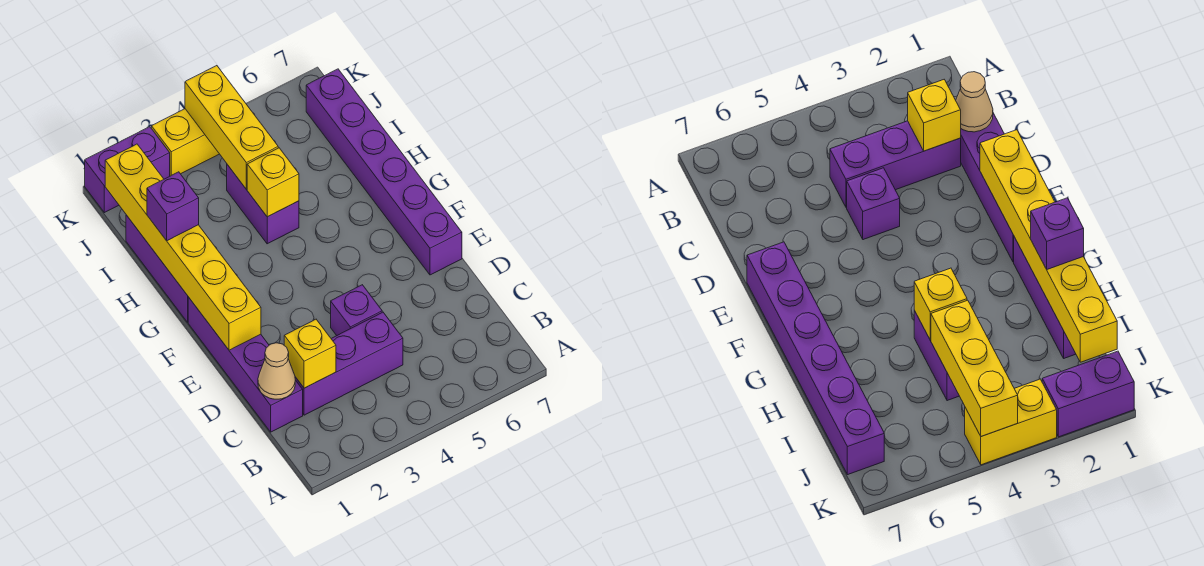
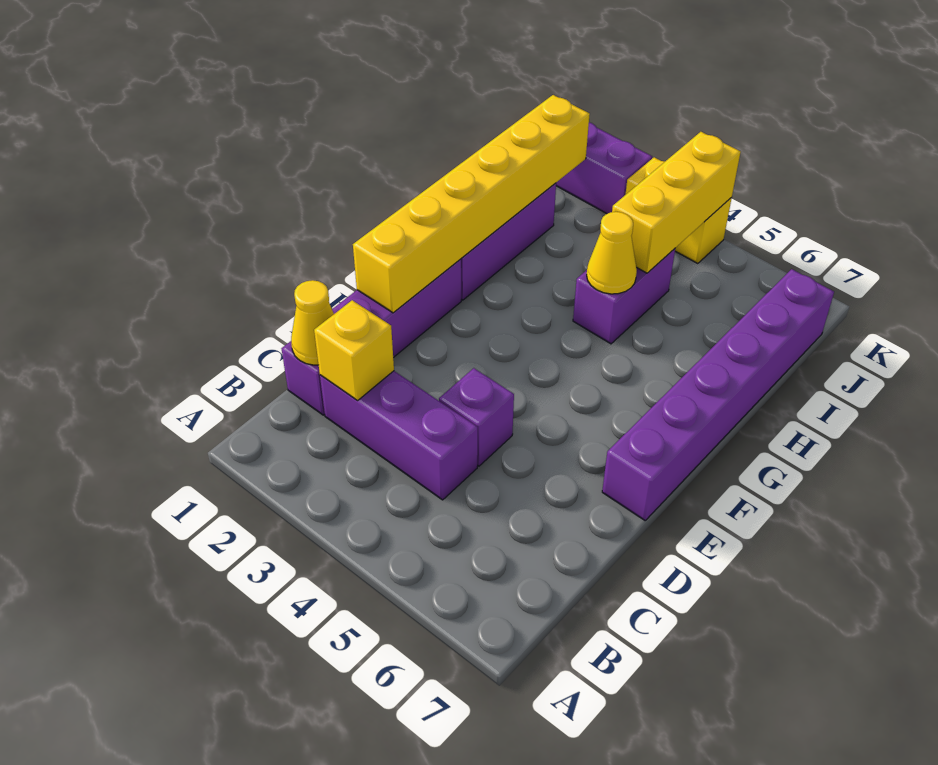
tan 1x1 cone [258,343,295,399] -> yellow 1x1 cone [291,280,334,365]
purple 1x1 brick [147,172,199,241] -> none
yellow 1x1 brick [247,148,299,217] -> yellow 1x1 cone [587,212,637,294]

